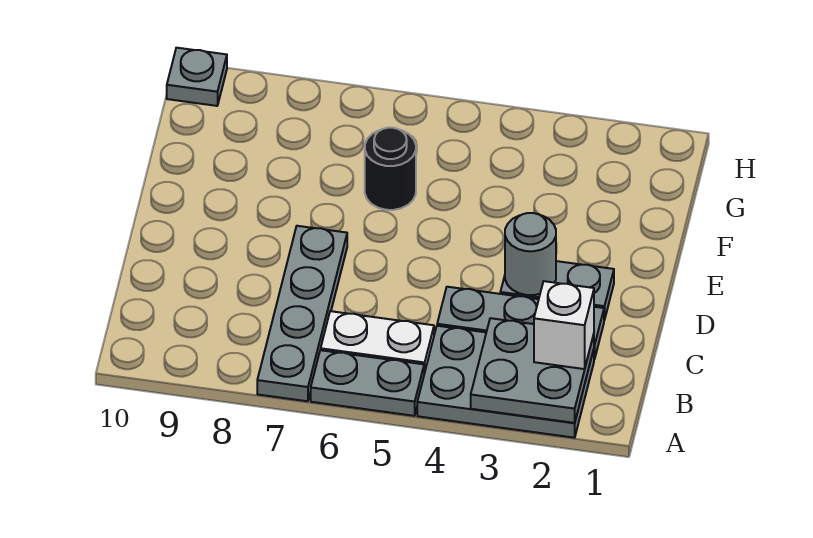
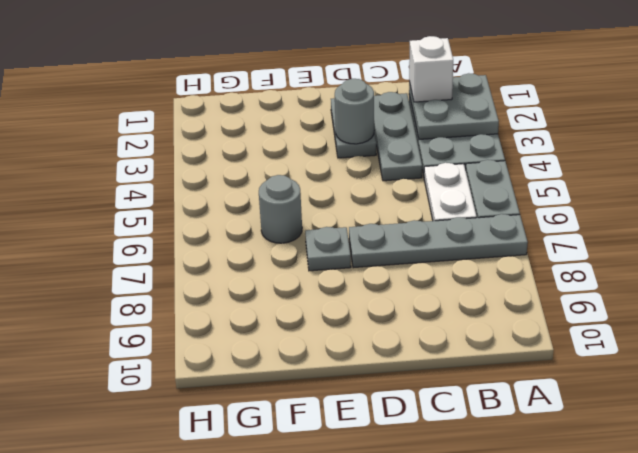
black 1x1 round brick [365,128,416,210] -> grey 1x1 round brick [259,175,302,243]
grey 1x1 plate [167,48,227,106] -> grey 1x1 plate moved to [305,227,351,271]

